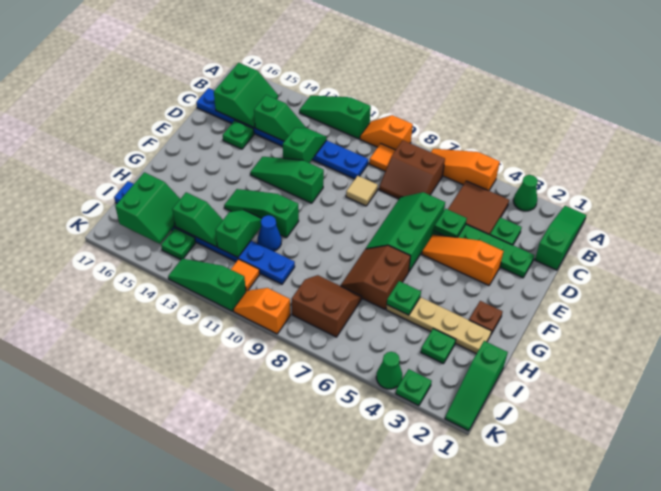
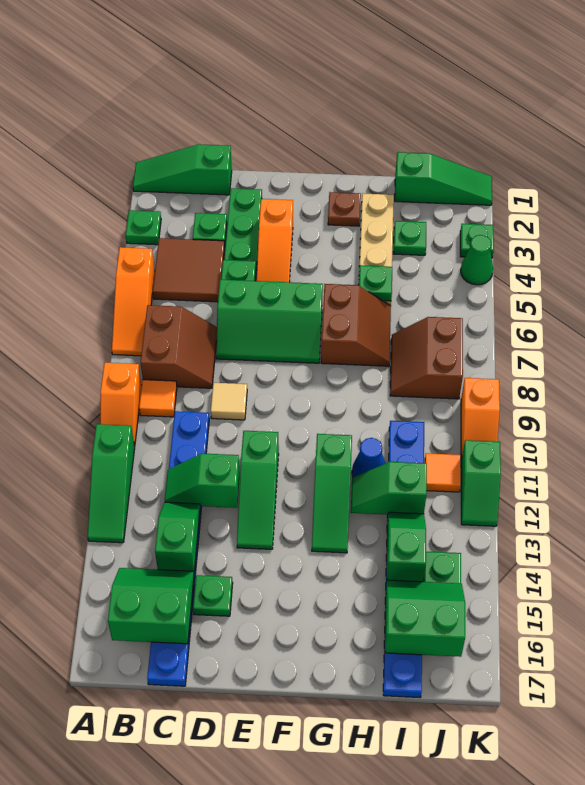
green 1x1 cone [513,175,538,211] -> green 1x1 plate [126,210,161,245]
brown 2x2 slope [341,245,410,309] -> brown 2x2 slope turned to [321,284,391,366]
green 1x3 slope [168,259,246,311] -> green 1x2 slope [461,440,501,526]

